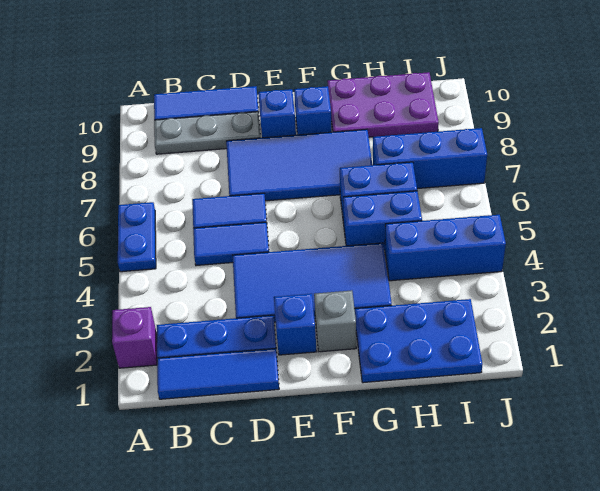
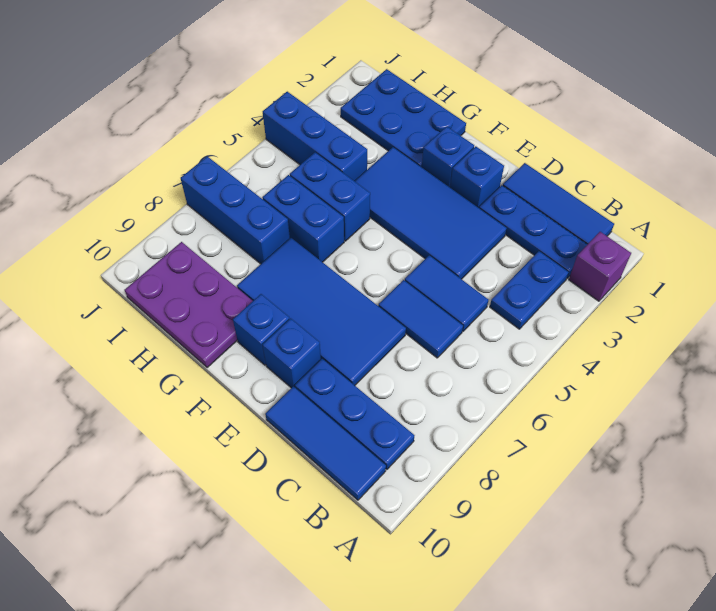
blue 1x2 plate [118,202,156,272] -> blue 1x2 plate moved to [490,251,569,329]
grey 1x3 plate [154,112,260,154] -> blue 1x3 plate [295,359,414,469]
grey 1x1 brick [314,290,356,352] -> blue 1x1 brick [422,126,474,187]

